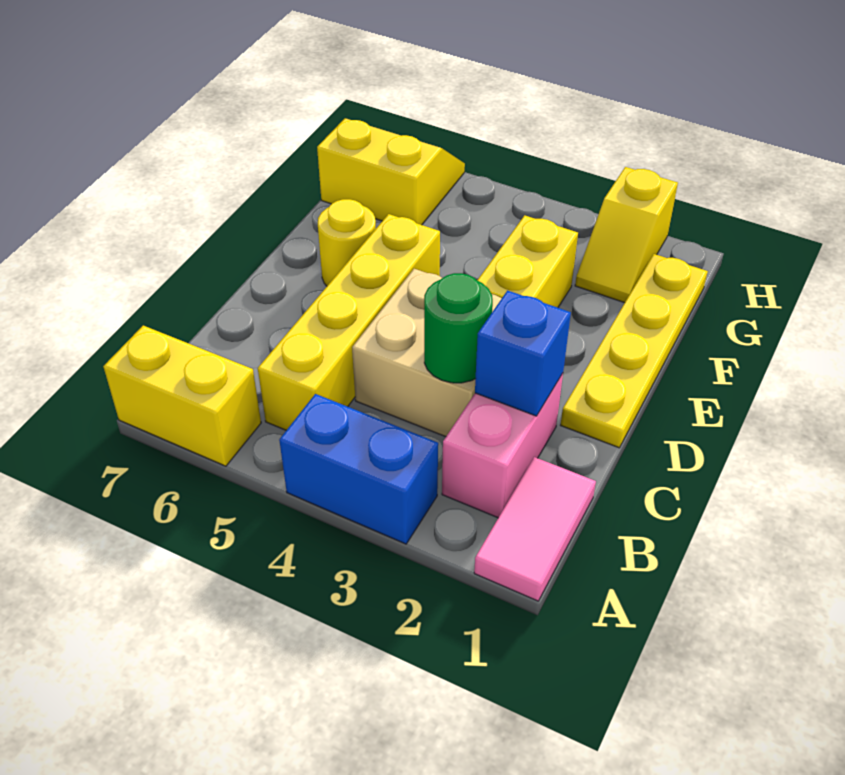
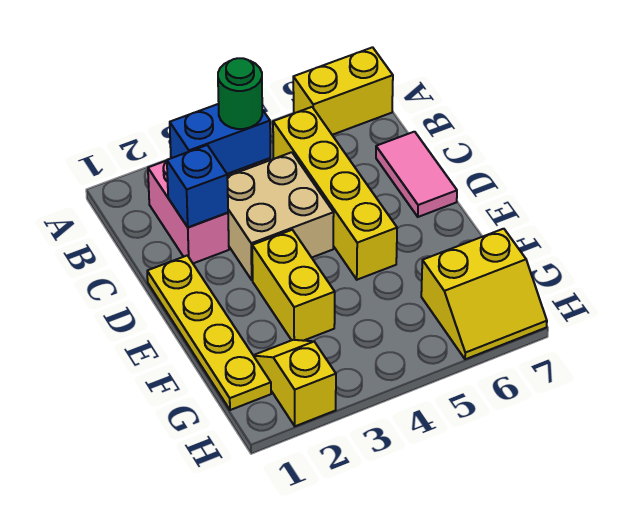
pink 1x2 tile [474,457,596,601] -> pink 1x2 tile moved to [376,132,457,217]
green 1x1 round brick [424,273,493,383] -> green 1x1 round brick moved to [218,58,262,129]
yellow 1x1 round brick [318,199,376,286] -> none

